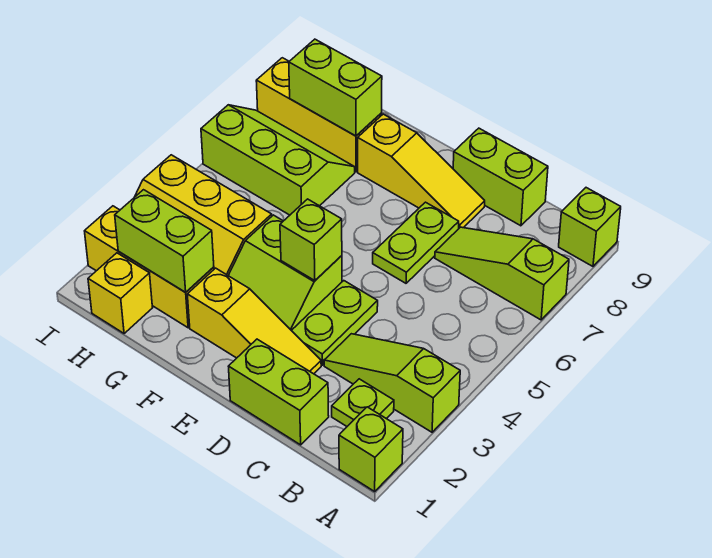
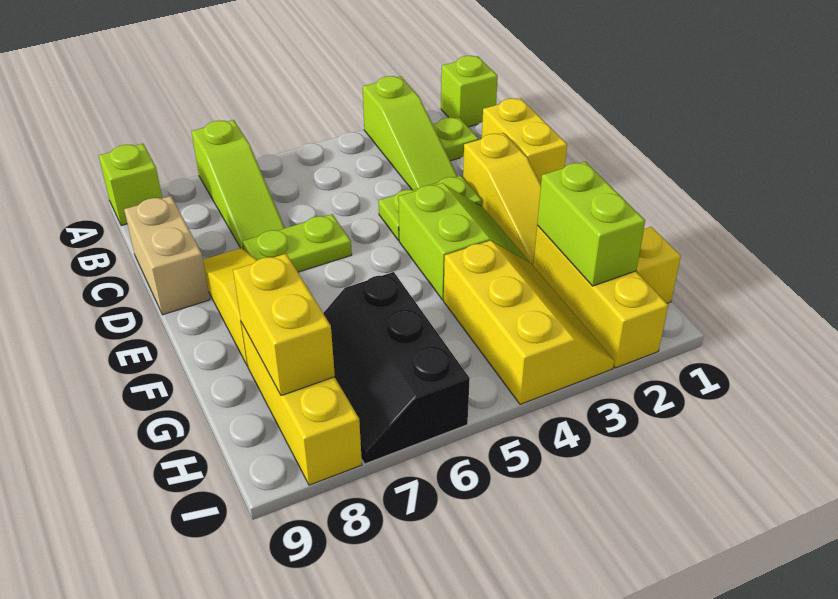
lime 1x2 brick [228,339,329,445] -> yellow 1x2 brick [482,98,567,184]
lime 1x2 brick [453,128,548,226] -> tan 1x2 brick [124,196,210,315]
yellow 1x3 slope [187,268,321,374] -> yellow 1x3 slope turned to [463,133,541,265]
lime 1x1 brick [280,199,342,281] -> none
lime 2x3 slope [201,105,355,215] -> black 2x3 slope [323,272,470,464]
lime 1x2 brick [289,39,382,136] -> yellow 1x2 brick [233,254,335,396]

